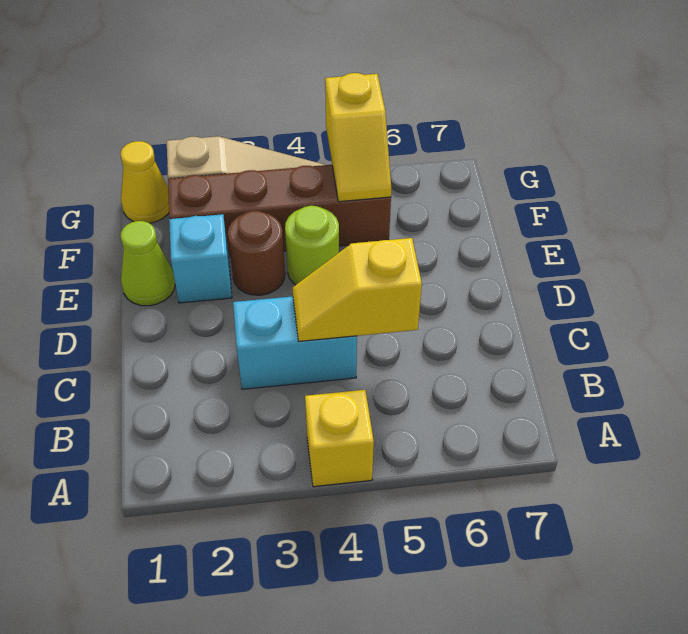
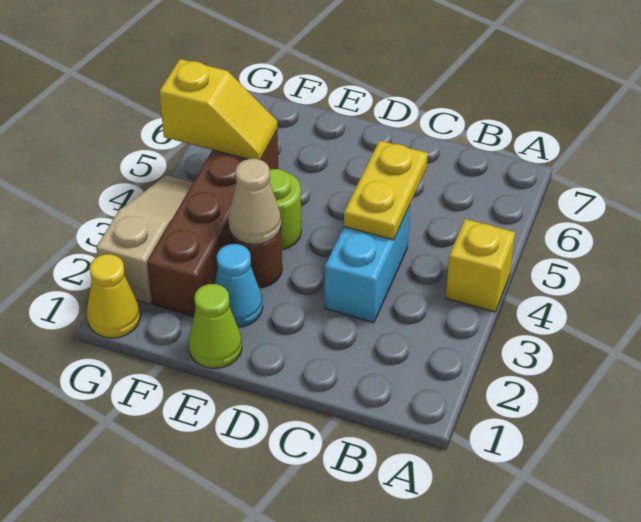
yellow 1x2 slope [293,238,422,341] -> yellow 1x2 plate [344,141,428,240]
cyan 1x1 brick [169,214,232,303] -> cyan 1x1 cone [214,244,263,327]
none -> tan 1x1 cone [228,159,281,245]

